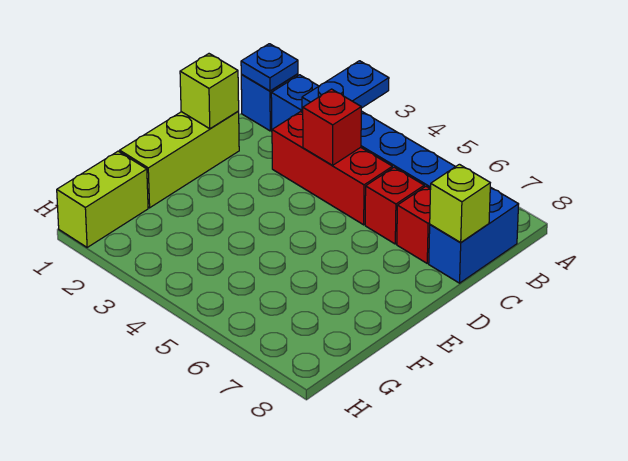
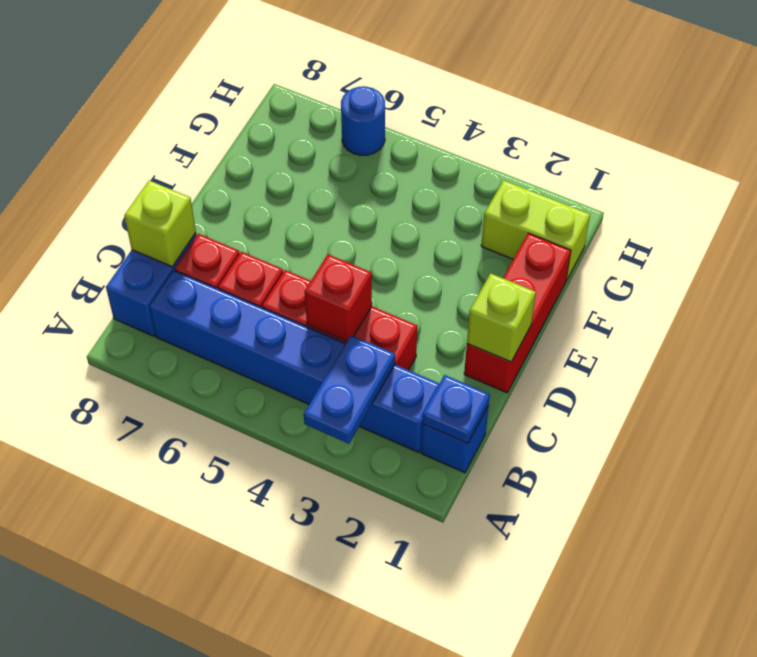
lime 1x3 brick [120,111,239,208] -> red 1x3 brick [464,233,571,393]
lime 1x2 brick [57,151,148,247] -> lime 1x2 brick turned to [481,180,590,281]
none -> blue 1x1 round brick [341,86,385,155]

